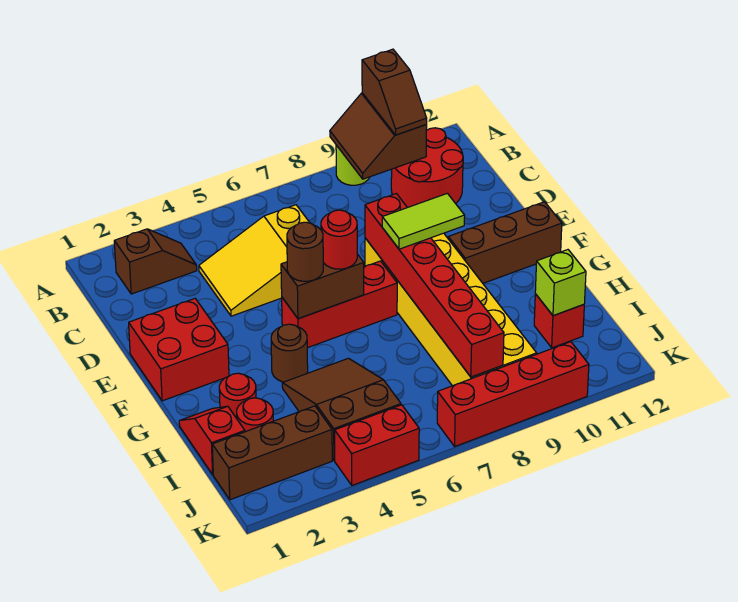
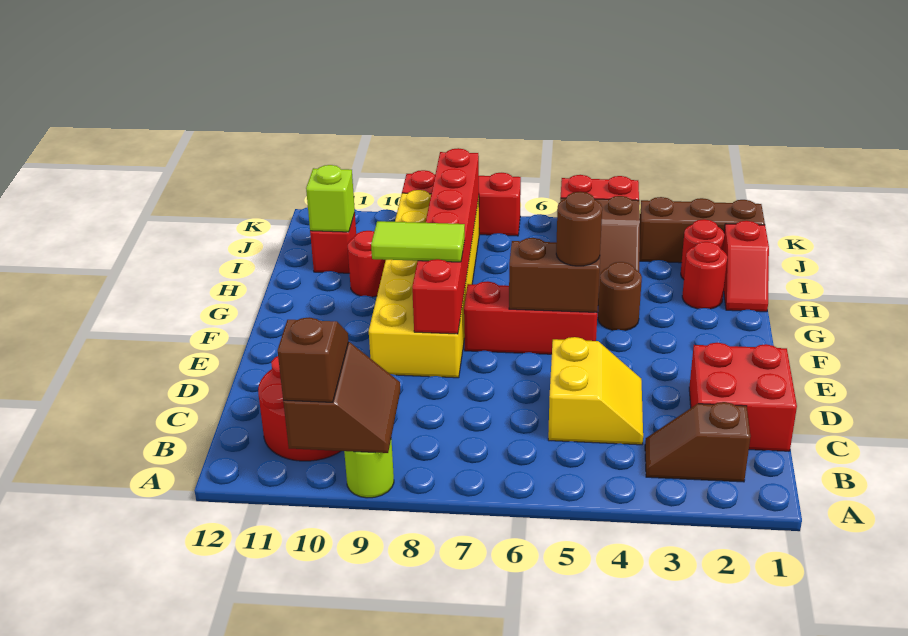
yellow 2x3 slope [199,205,310,316] -> yellow 2x2 slope [548,337,643,445]
red 2x2 brick [129,299,229,401] -> red 2x2 brick moved to [689,343,797,451]
red 1x1 round brick [321,210,357,269] -> red 1x1 round brick moved to [348,231,386,297]
brown 1x3 brick [448,202,562,283] -> none
red 1x4 brick [437,342,589,446] -> red 1x3 brick [402,170,521,236]

